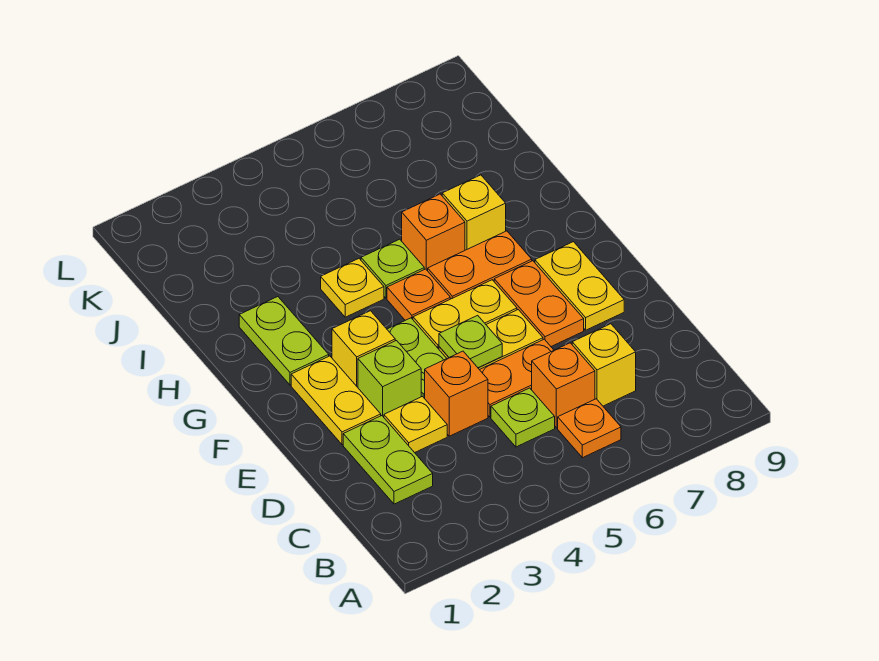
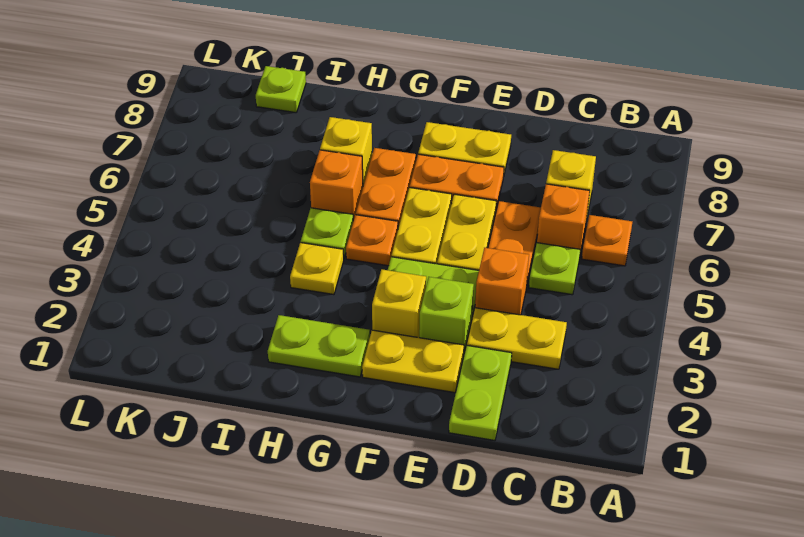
lime 1x2 plate [343,416,433,504] -> lime 1x2 plate turned to [449,345,512,441]
yellow 1x1 plate [384,397,447,453] -> yellow 1x2 plate [467,308,567,369]
lime 1x1 plate [439,315,502,368] -> lime 1x1 plate moved to [256,66,306,113]

